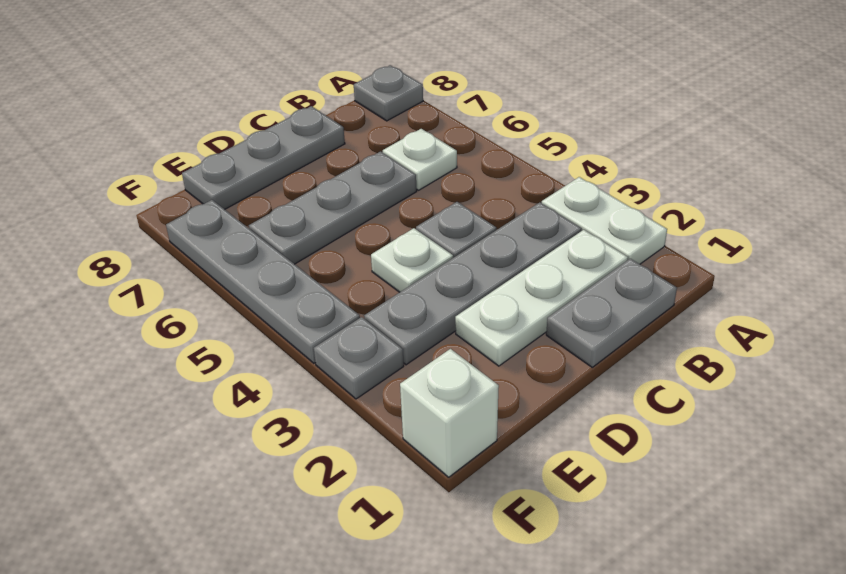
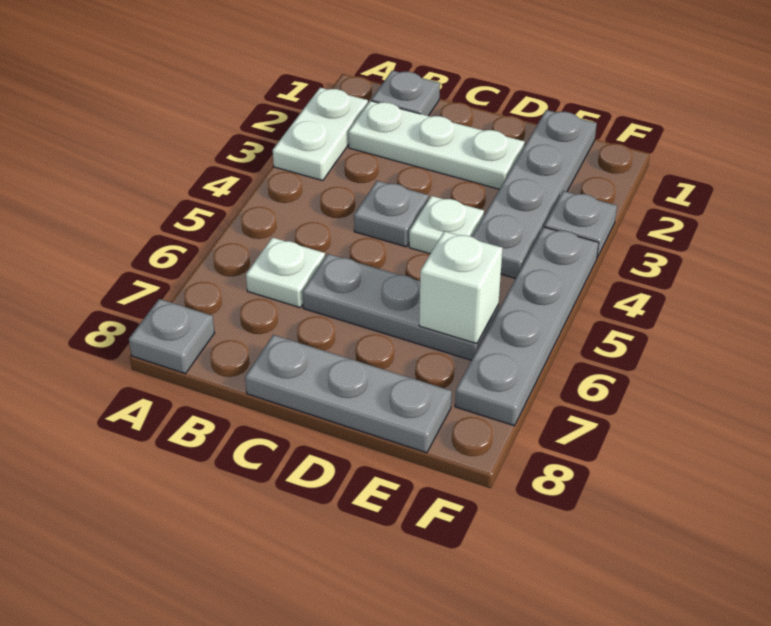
grey 1x2 plate [546,259,677,367] -> grey 1x1 plate [371,71,440,116]
grey 1x4 plate [364,202,582,365] -> grey 1x4 plate turned to [472,110,597,279]
white 1x1 brick [400,349,499,477] -> white 1x1 brick moved to [419,231,503,344]

